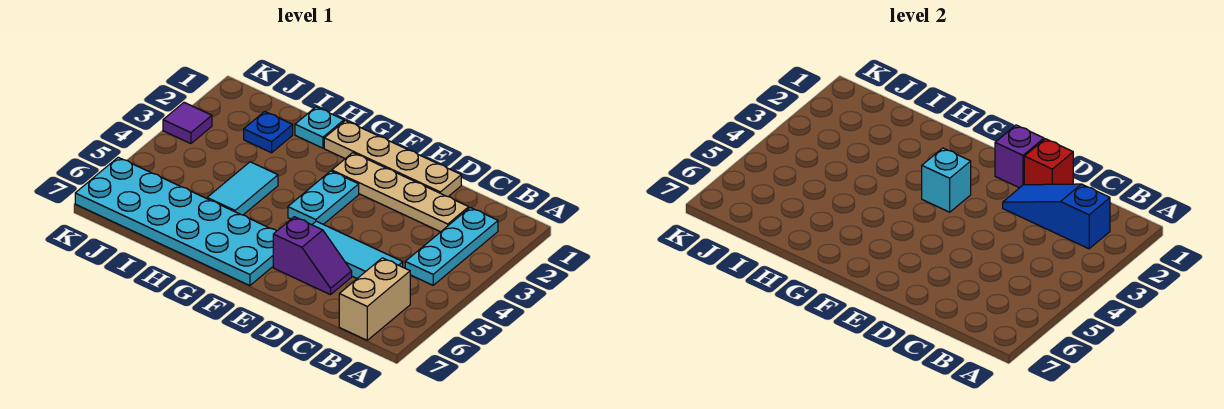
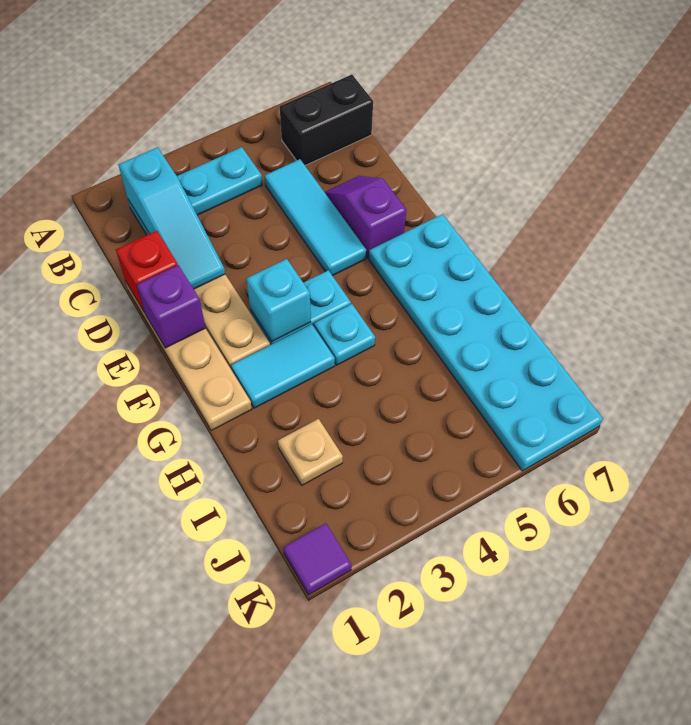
blue 1x3 slope [1003,184,1110,249] -> cyan 1x3 slope [119,147,225,289]
tan 1x2 brick [339,258,410,340] -> black 1x2 brick [280,75,373,165]
cyan 1x1 plate [295,107,344,148] -> cyan 1x1 plate moved to [314,304,375,365]
cyan 1x2 tile [207,162,278,215] -> cyan 1x2 tile moved to [231,324,335,408]
blue 1x1 plate [244,111,293,153] -> tan 1x1 plate [278,419,343,485]
purple 1x1 tile [163,102,212,144] -> purple 1x1 tile moved to [283,523,352,595]

